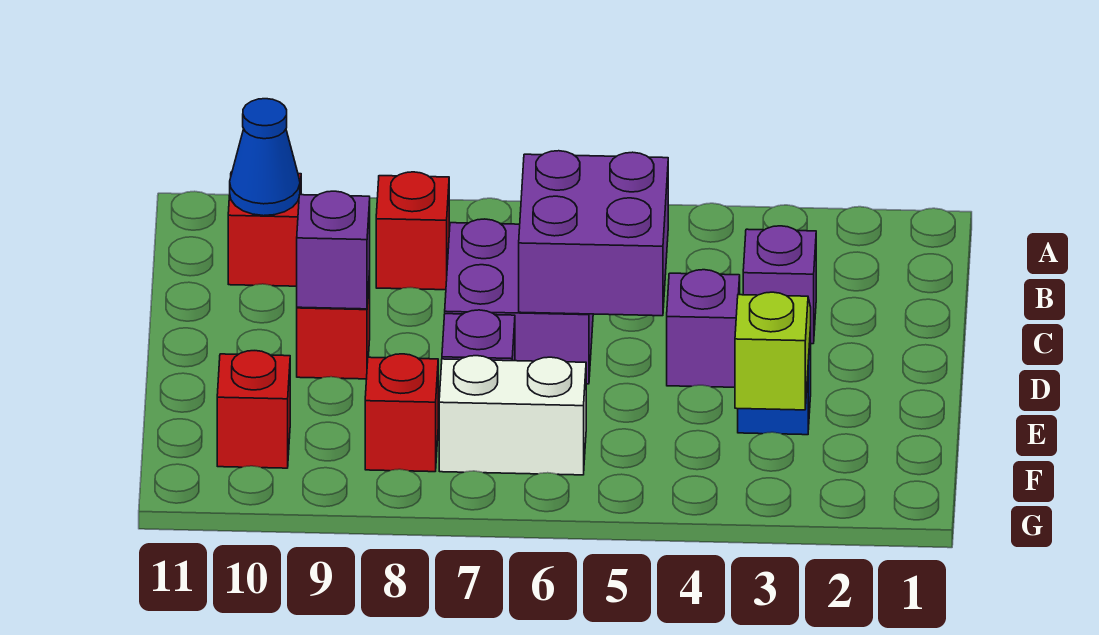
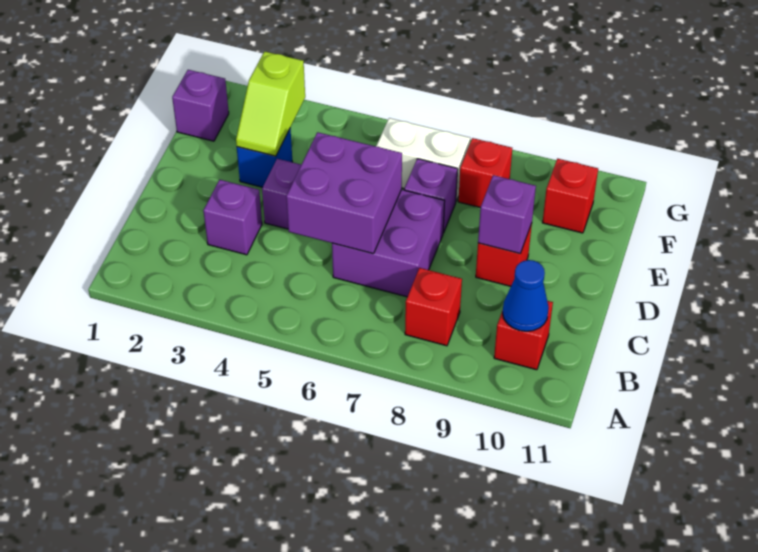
none -> purple 1x1 brick [172,70,229,141]

